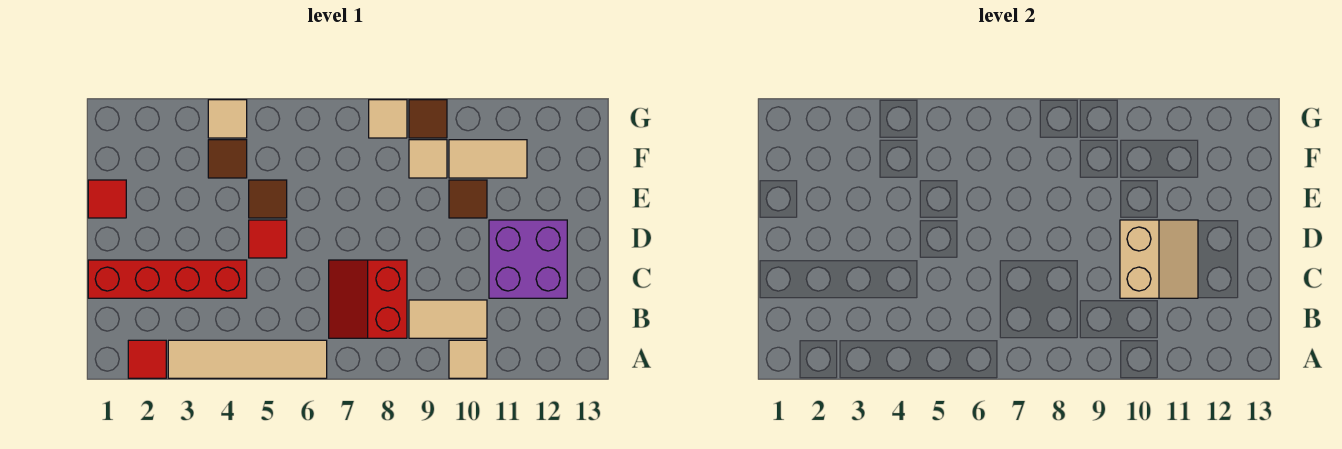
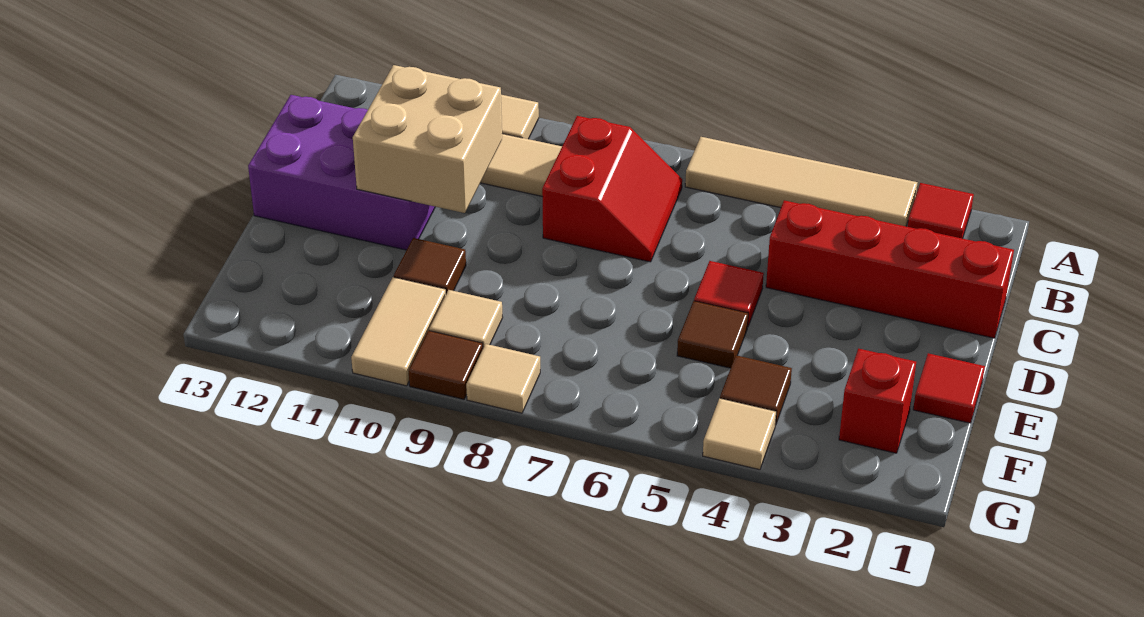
tan 2x2 slope [1120,220,1198,298] -> tan 2x2 brick [353,65,502,213]
purple 2x2 brick [489,220,567,298] -> purple 2x3 brick [248,95,435,250]
none -> red 1x1 brick [839,349,916,453]
tan 1x2 tile [449,140,527,178] -> tan 1x2 tile turned to [351,277,446,386]

